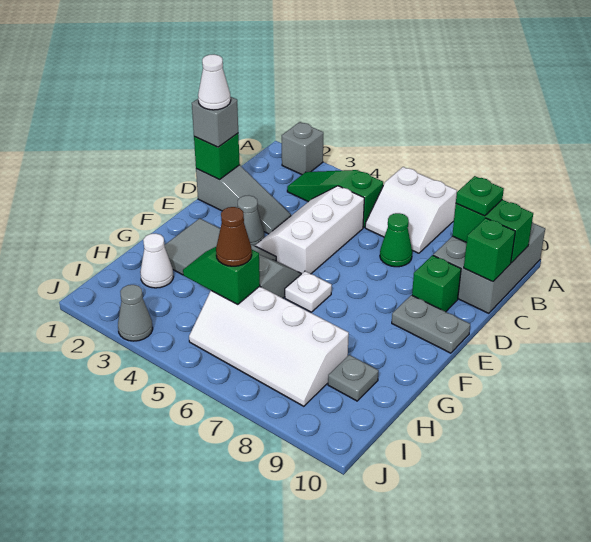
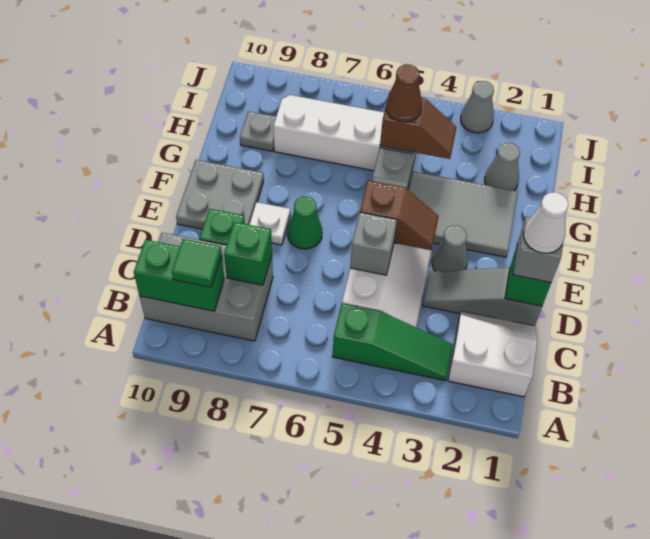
grey 1x1 brick [282,122,323,174] -> grey 1x1 brick moved to [350,212,397,275]
white 2x2 slope [365,167,457,253] -> white 2x2 slope moved to [448,311,537,397]
grey 2x3 brick [433,222,545,313] -> grey 2x3 brick turned to [140,233,273,341]
green 1x1 plate [456,176,504,216] -> green 1x1 tile [172,239,222,287]
green 1x1 cone [380,213,412,267] -> green 1x1 cone moved to [287,197,322,249]
green 1x1 brick [464,218,515,281] -> green 1x1 brick moved to [224,222,272,285]
none -> brown 1x2 slope [360,181,439,250]
grey 1x2 plate [392,295,470,353] -> grey 2x2 plate [176,160,264,229]
white 1x1 plate [285,271,332,312] -> white 1x1 plate moved to [249,202,290,245]
white 1x1 cone [140,233,173,288] -> grey 1x1 cone [485,143,520,191]
green 1x2 slope [183,247,260,304] -> brown 1x2 slope [380,92,457,159]

